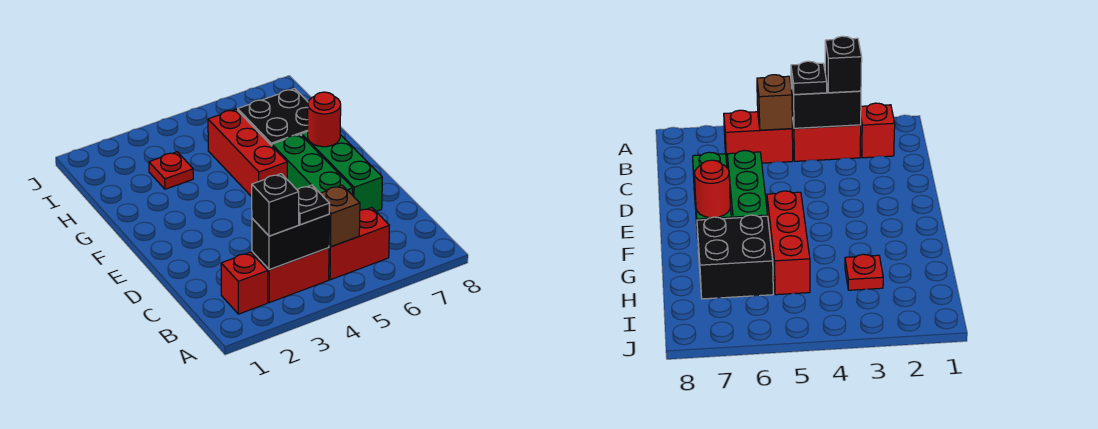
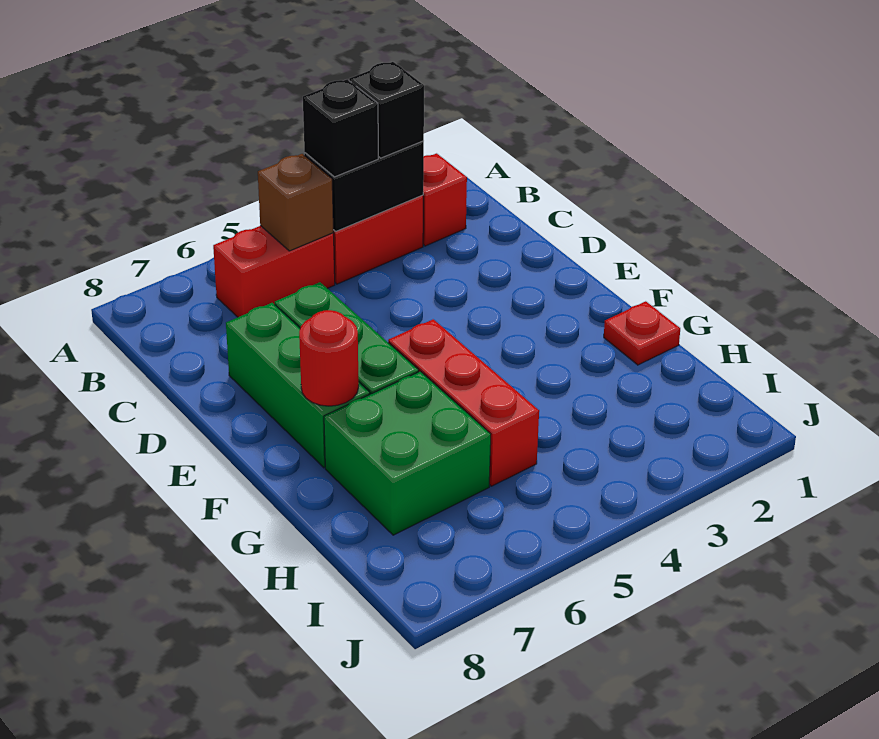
black 1x1 plate [298,185,330,225] -> black 1x1 brick [303,79,378,177]
black 2x2 brick [238,89,308,146] -> green 2x2 brick [324,371,491,535]
red 1x1 plate [149,152,193,189] -> red 1x1 plate moved to [604,301,680,365]

